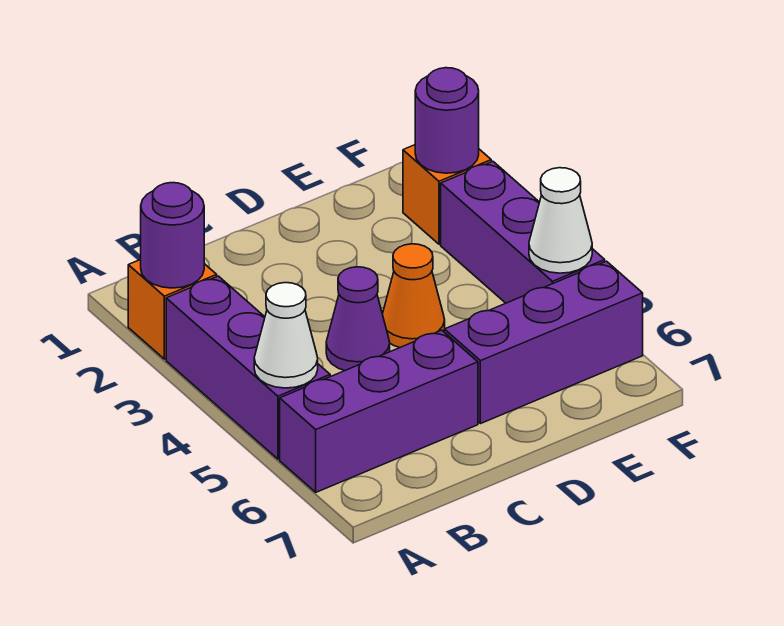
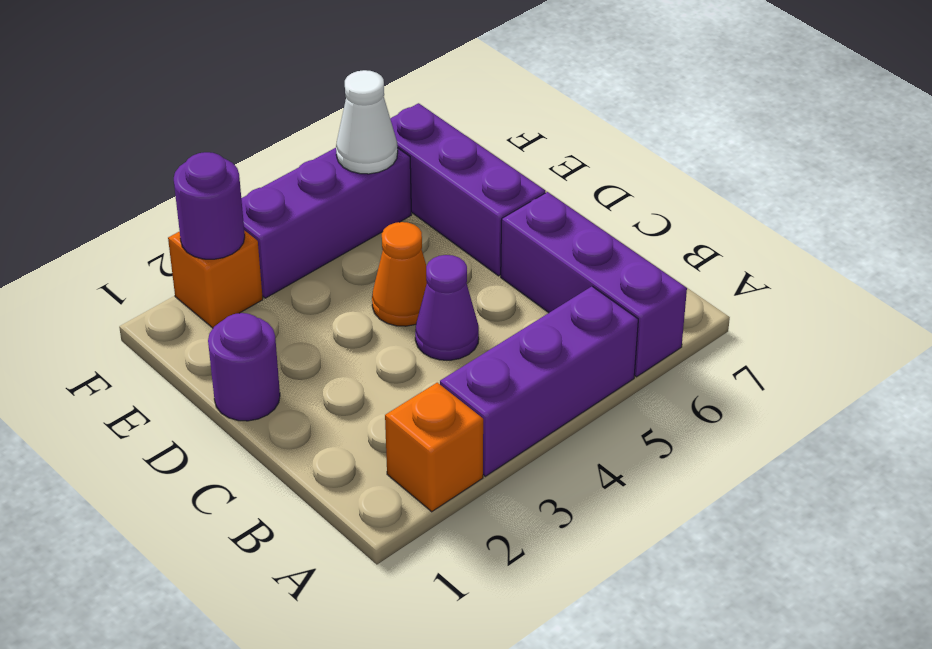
purple 1x1 round brick [141,183,204,288] -> purple 1x1 round brick moved to [208,313,280,421]
white 1x1 cone [254,283,318,388] -> none

